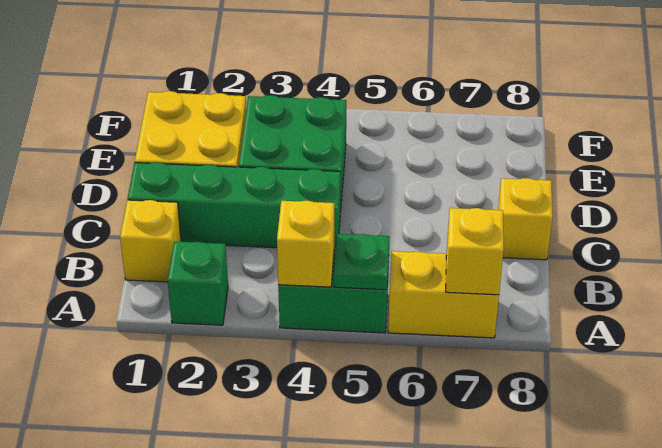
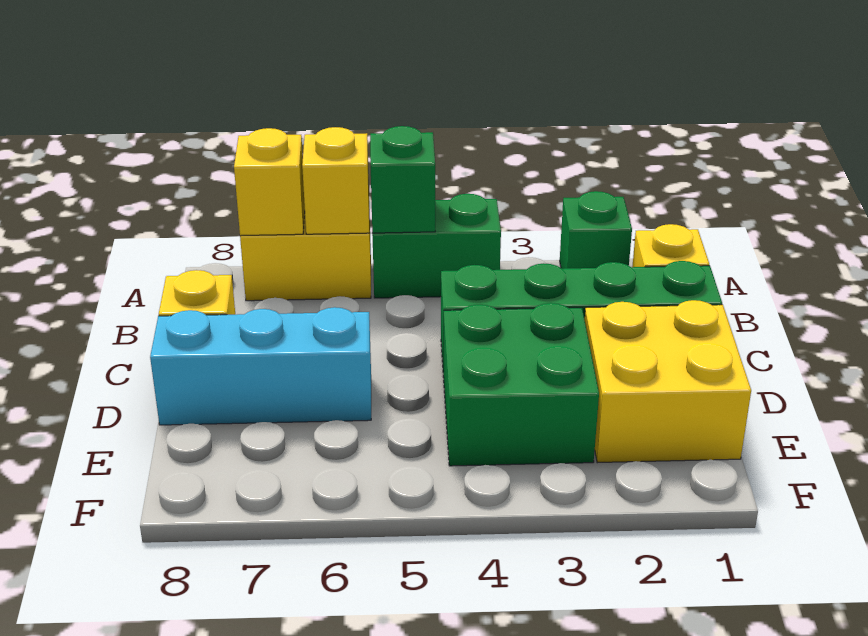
yellow 1x1 brick [277,201,335,287] -> yellow 1x1 brick moved to [302,127,369,234]
green 1x1 plate [334,234,390,290] -> green 1x1 brick [370,126,435,233]
none -> cyan 1x3 brick [150,307,371,425]

